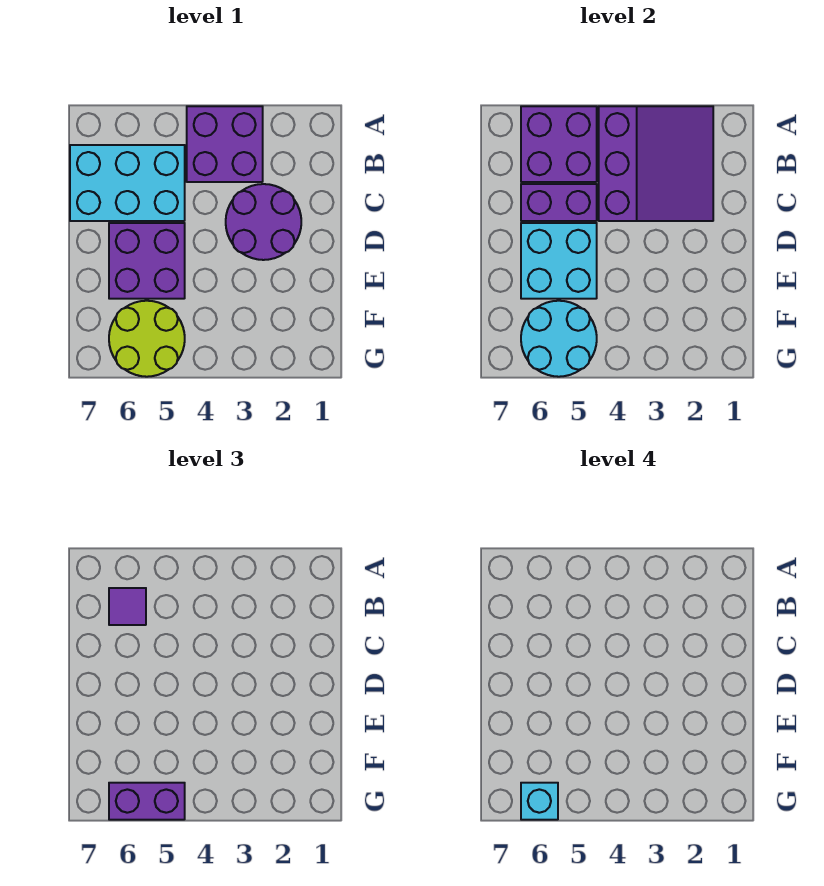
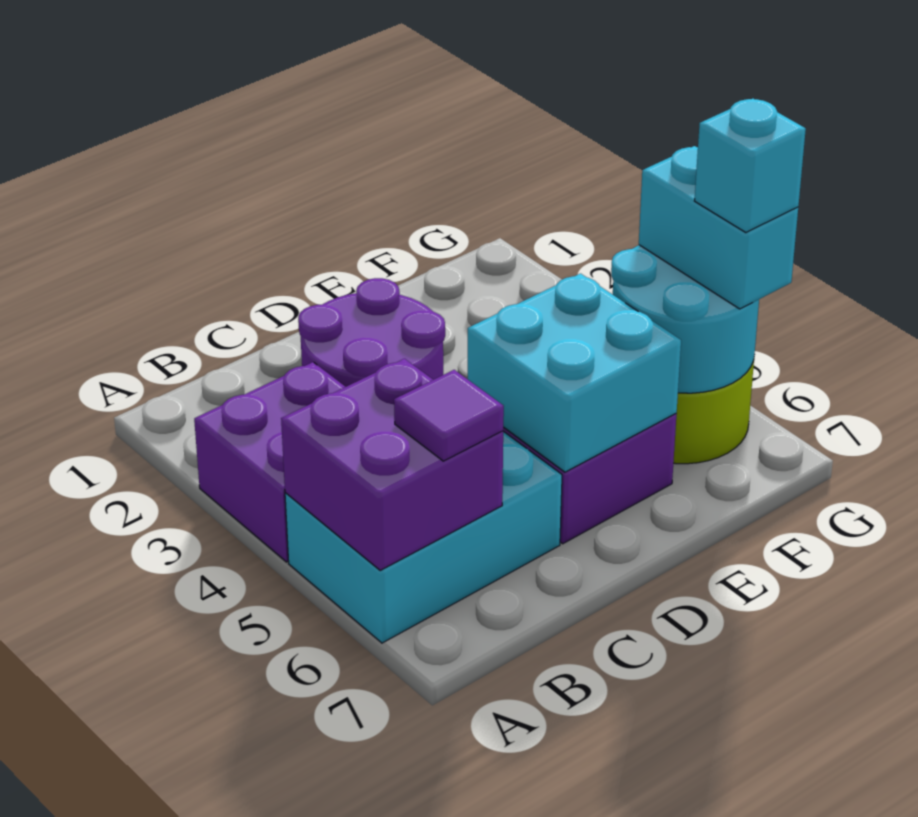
purple 3x3 slope [599,106,713,221] -> none
cyan 2x3 brick [70,145,185,221] -> cyan 2x3 brick turned to [285,432,562,643]
purple 1x2 brick [521,184,597,221] -> none
purple 1x2 brick [109,783,185,820] -> cyan 1x2 brick [639,146,798,309]

